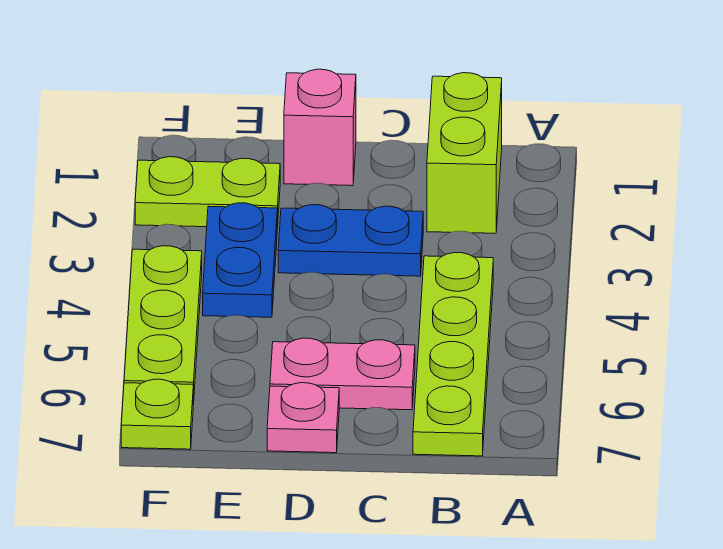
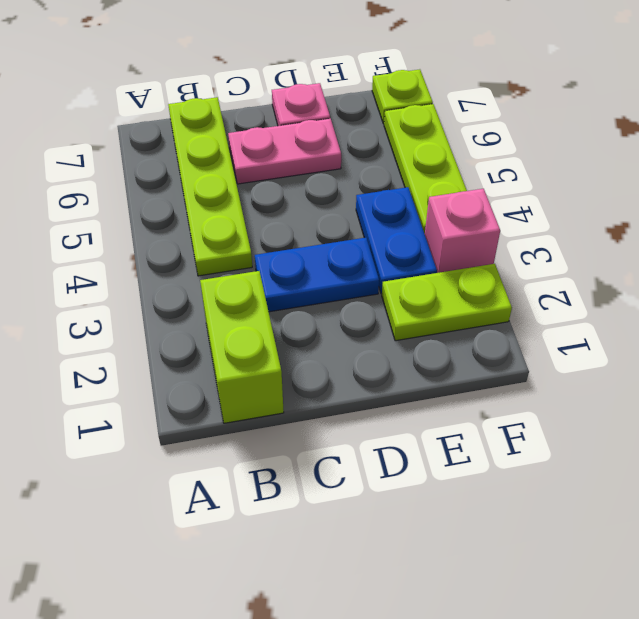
pink 1x1 brick [284,69,356,186] -> pink 1x1 brick moved to [425,189,500,273]

